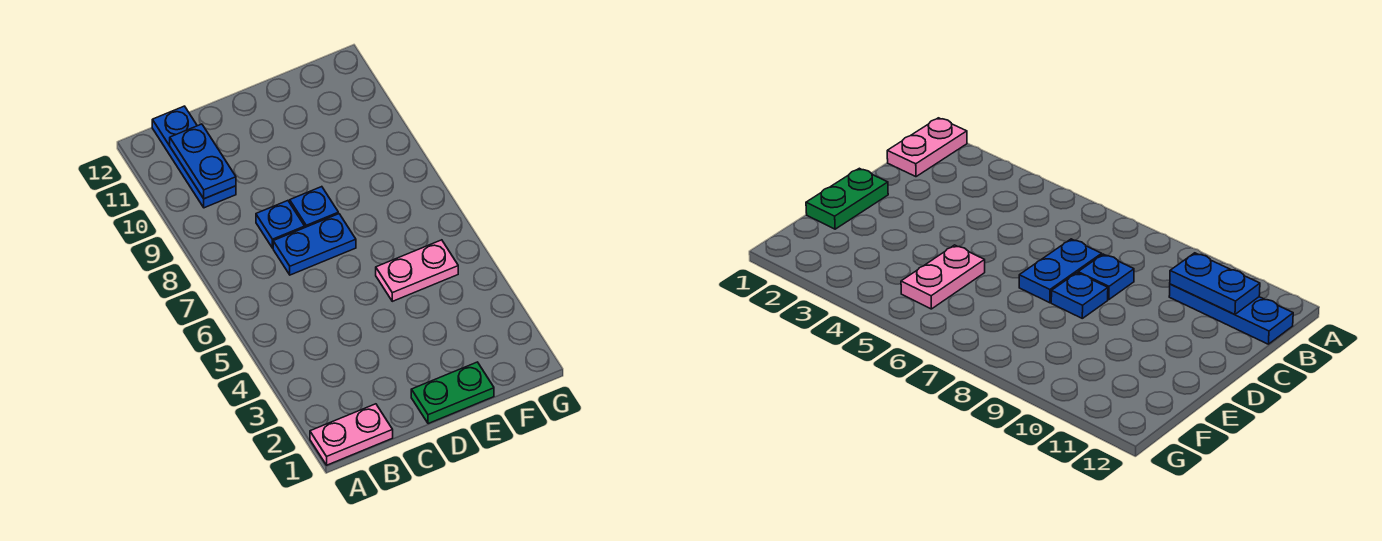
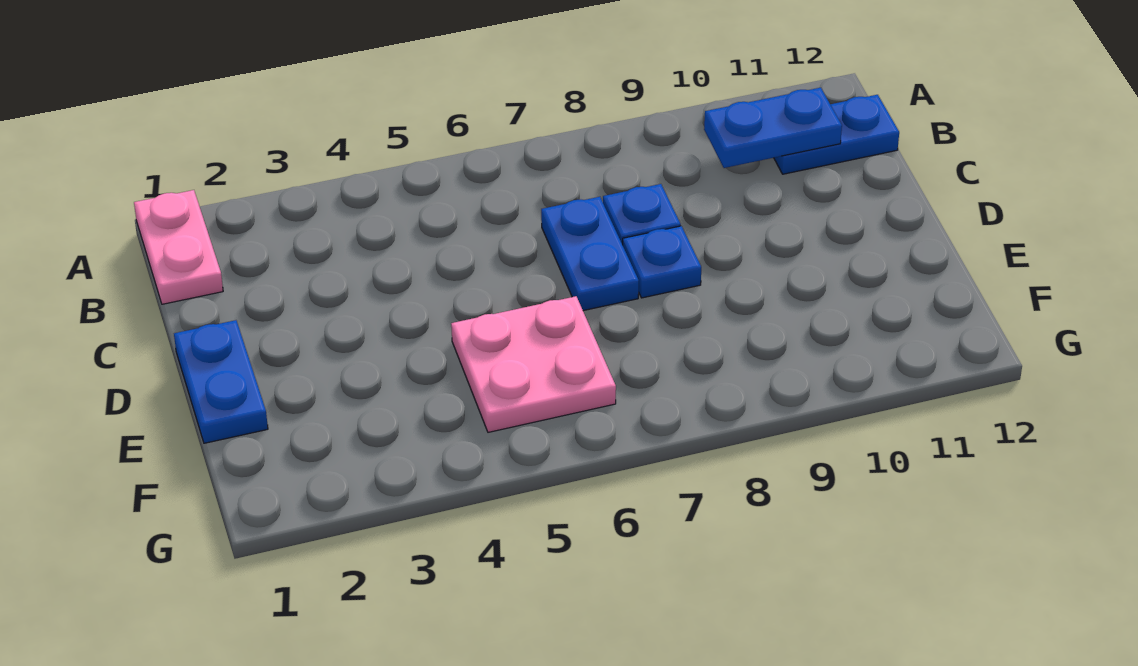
blue 1x3 plate [152,106,236,208] -> blue 1x2 plate [774,95,899,174]
green 1x2 plate [411,362,494,424] -> blue 1x2 plate [174,320,268,443]
pink 1x2 plate [376,240,458,301] -> pink 2x2 plate [451,296,616,432]

